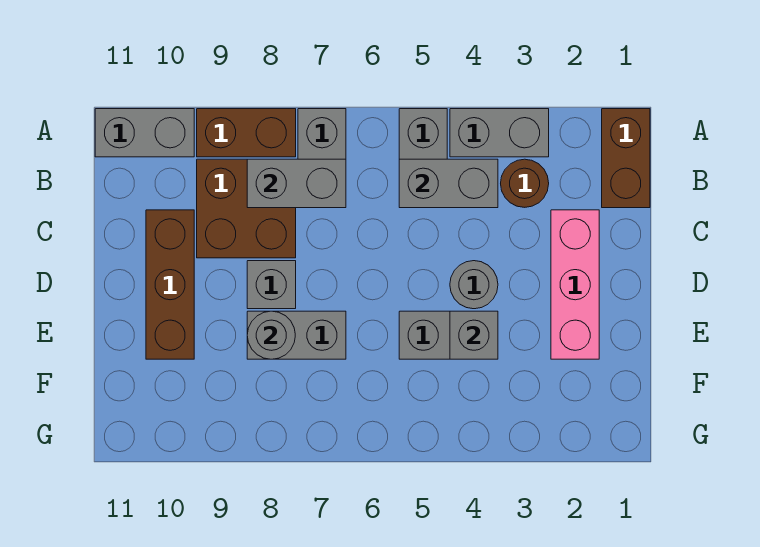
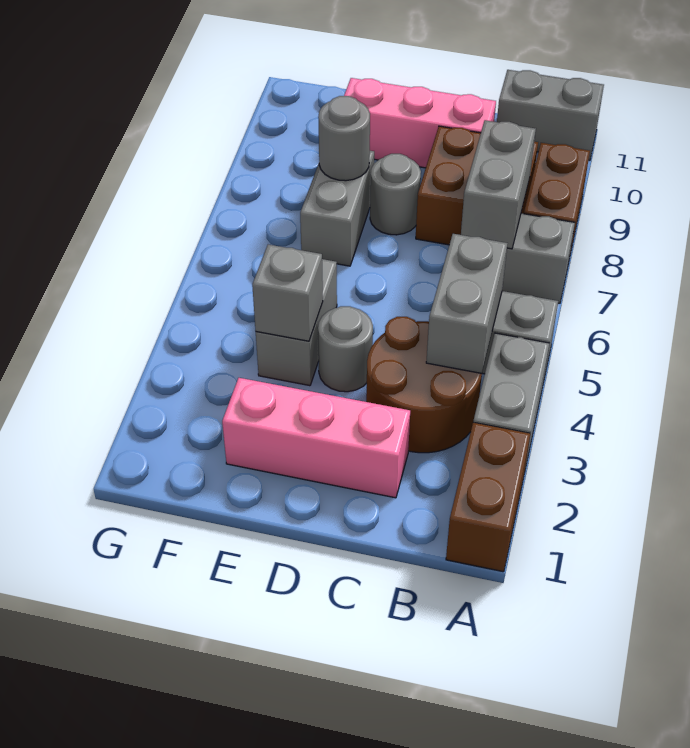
brown 1x2 brick [602,109,650,208] -> brown 1x2 brick turned to [446,422,530,572]
grey 1x2 brick [95,109,194,157] -> grey 1x2 brick turned to [497,70,604,160]
brown 1x1 round brick [501,159,549,207] -> brown 2x2 round brick [366,317,482,453]
brown 1x3 brick [146,210,194,359] -> pink 1x3 brick [344,78,496,168]
grey 1x1 brick [247,261,296,309] -> grey 1x1 round brick [370,154,421,235]

